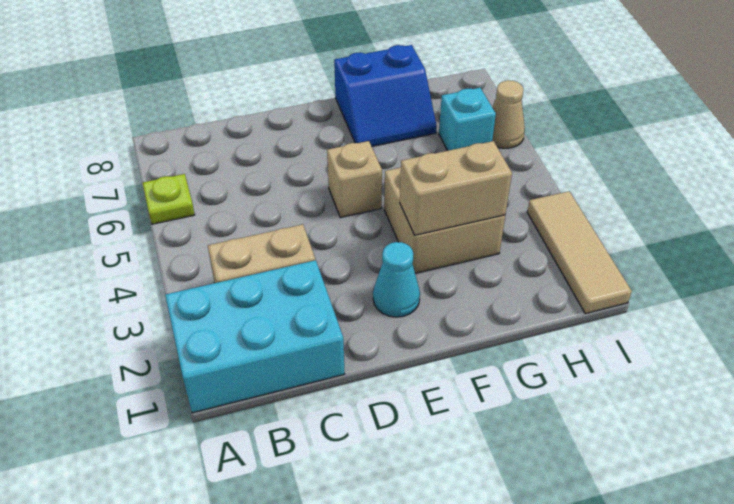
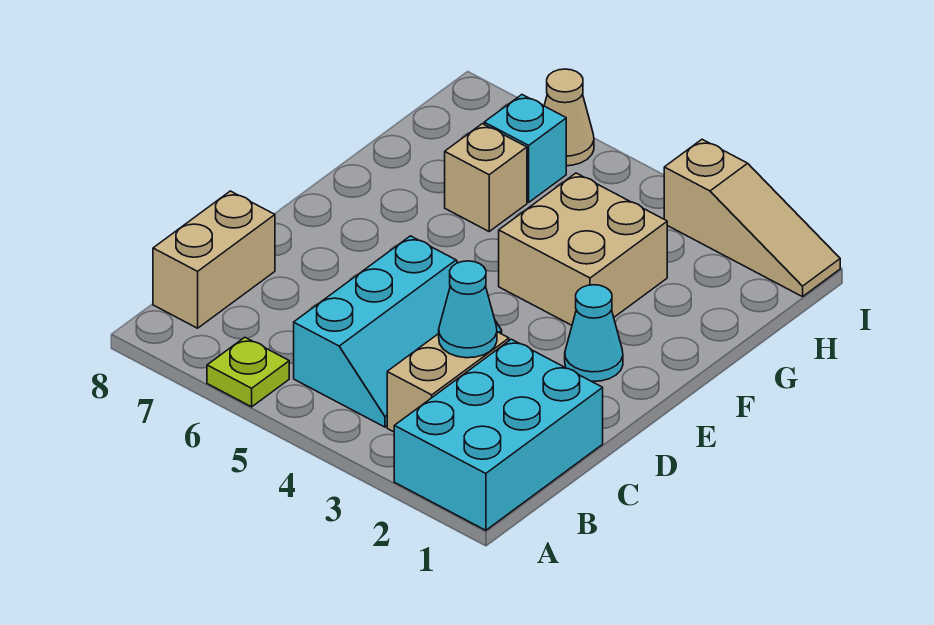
none -> cyan 2x3 slope [294,236,502,427]
none -> cyan 1x1 cone [439,261,497,358]
tan 1x1 brick [327,141,382,218] -> tan 1x1 brick moved to [445,124,527,231]
tan 1x2 brick [400,141,512,235] -> tan 1x2 brick moved to [153,191,275,328]
blue 2x2 slope [334,45,437,146] -> none
tan 1x3 tile [527,191,632,314] -> tan 1x3 slope [664,139,840,297]

